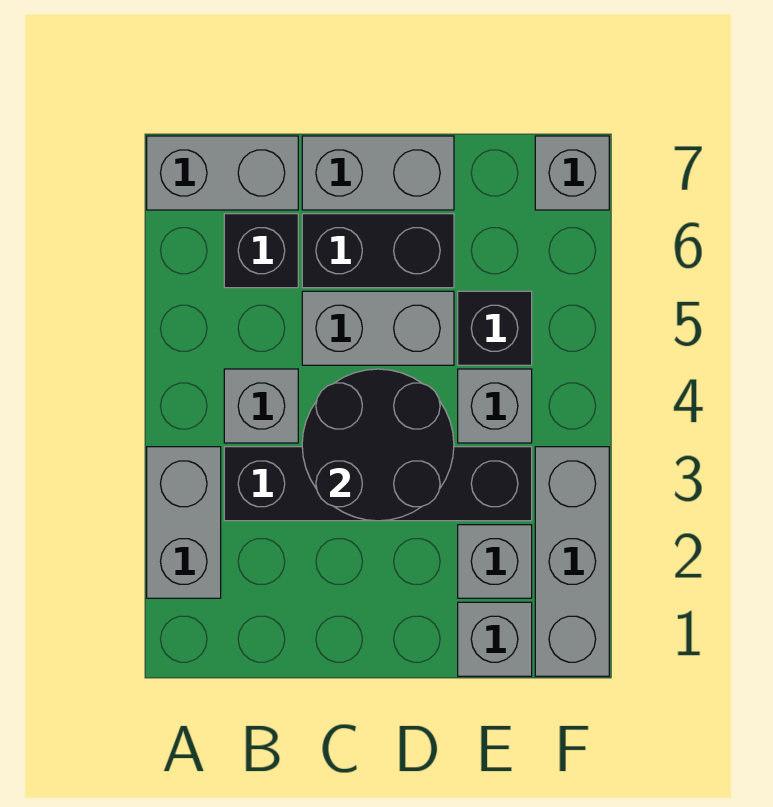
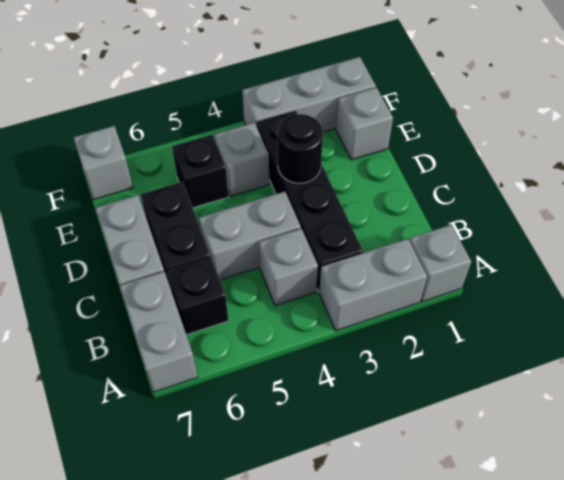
black 2x2 round brick [302,369,454,521] -> black 1x1 round brick [277,114,323,183]
grey 1x2 brick [302,291,454,365] -> grey 1x2 brick turned to [199,192,301,280]
grey 1x1 brick [458,525,532,598] -> grey 1x1 brick moved to [410,225,471,302]

